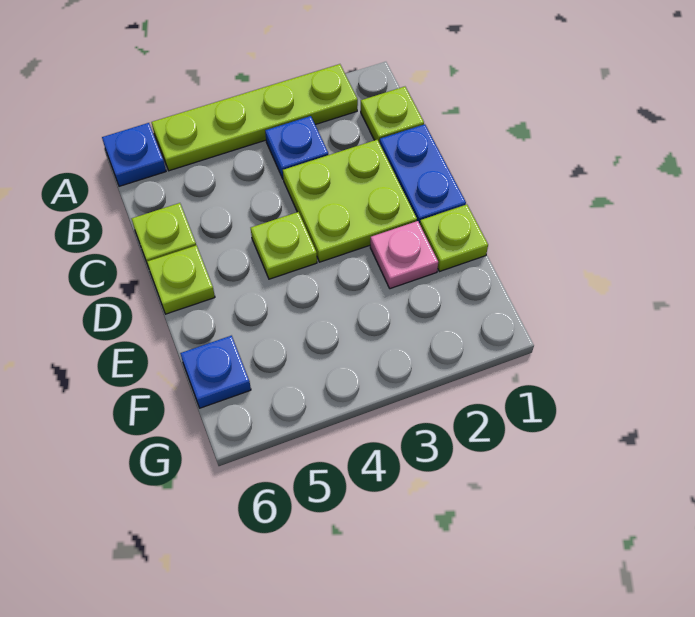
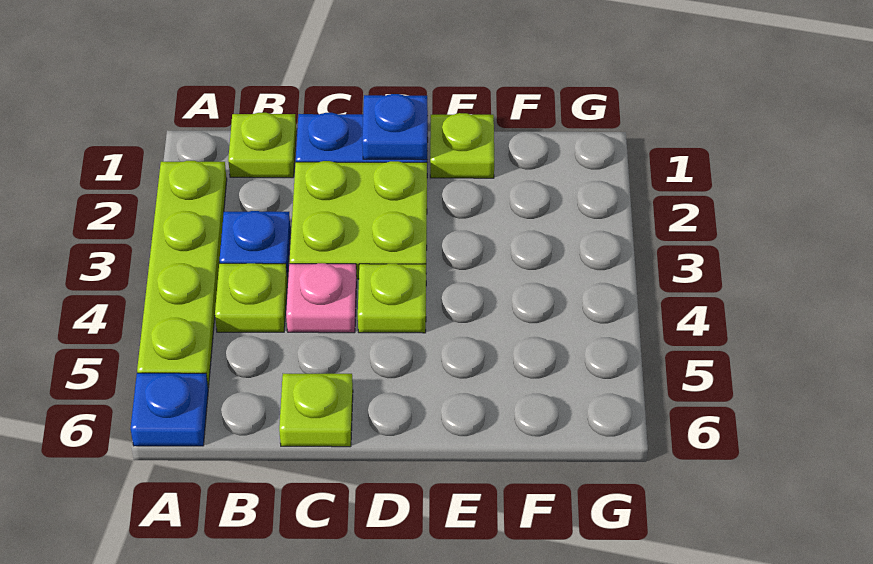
lime 1x1 plate [147,245,215,314] -> lime 1x1 plate moved to [215,263,287,332]
pink 1x1 plate [370,221,438,289] -> pink 1x1 plate moved to [286,263,357,333]
blue 1x1 plate [180,336,251,408] -> blue 1x1 plate moved to [362,94,428,160]

